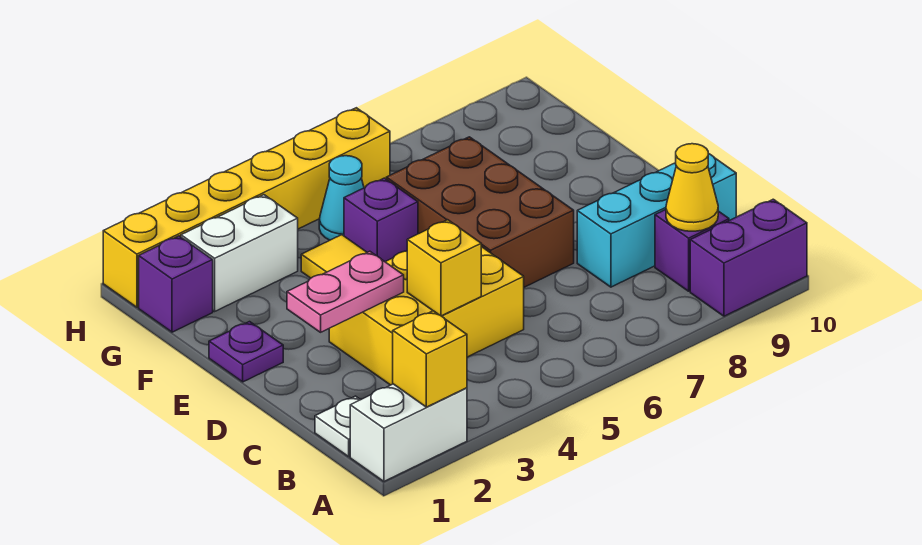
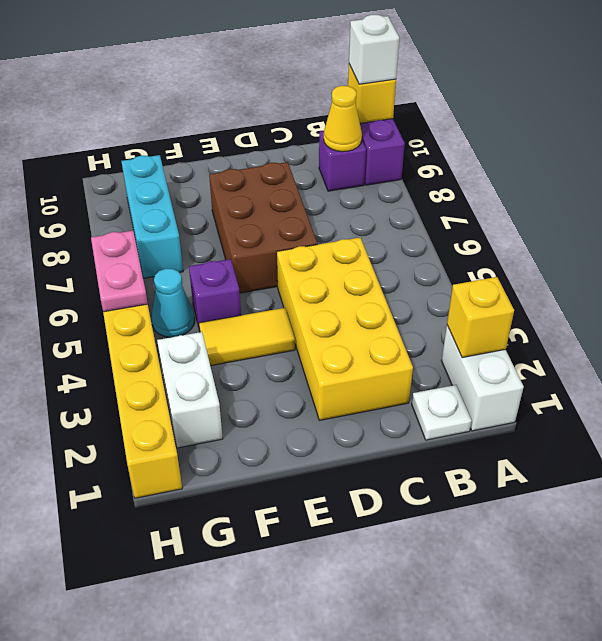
none -> white 1x1 brick [349,15,399,84]
yellow 2x3 brick [329,247,524,385] -> yellow 2x4 brick [277,238,413,420]
yellow 1x1 brick [407,220,481,316] -> yellow 1x1 brick moved to [348,64,396,123]
cyan 1x3 brick [577,154,736,287] -> cyan 1x3 brick moved to [121,155,183,278]
pink 1x2 plate [287,251,404,332] -> pink 1x2 plate moved to [91,230,148,312]
brown 2x3 brick [386,137,574,287] -> brown 2x3 brick turned to [209,162,317,293]
purple 1x1 plate [209,322,283,382] -> none
purple 1x1 brick [139,236,213,332] -> none

